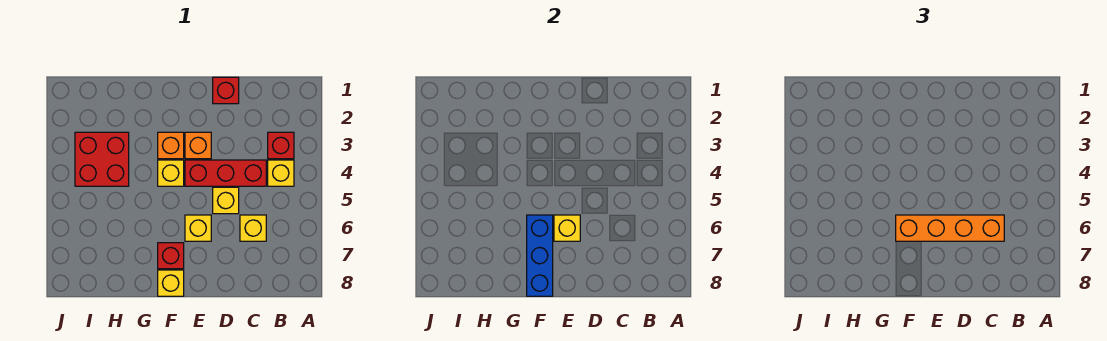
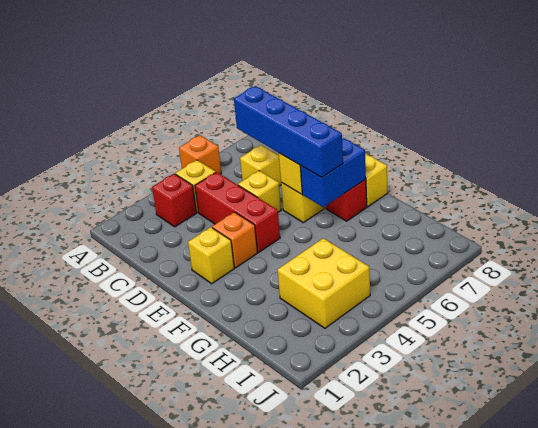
orange 1x4 brick [896,215,1004,241] -> blue 1x4 brick [234,86,343,177]
red 1x1 brick [213,77,239,104] -> none
orange 1x1 brick [158,132,184,159] -> orange 1x1 brick moved to [179,135,221,174]
yellow 1x1 brick [158,160,184,186] -> yellow 1x1 brick moved to [188,227,234,284]
blue 1x3 brick [527,215,553,296] -> blue 1x2 brick [300,138,366,207]
red 2x2 brick [75,132,129,186] -> yellow 2x2 brick [278,238,370,328]

